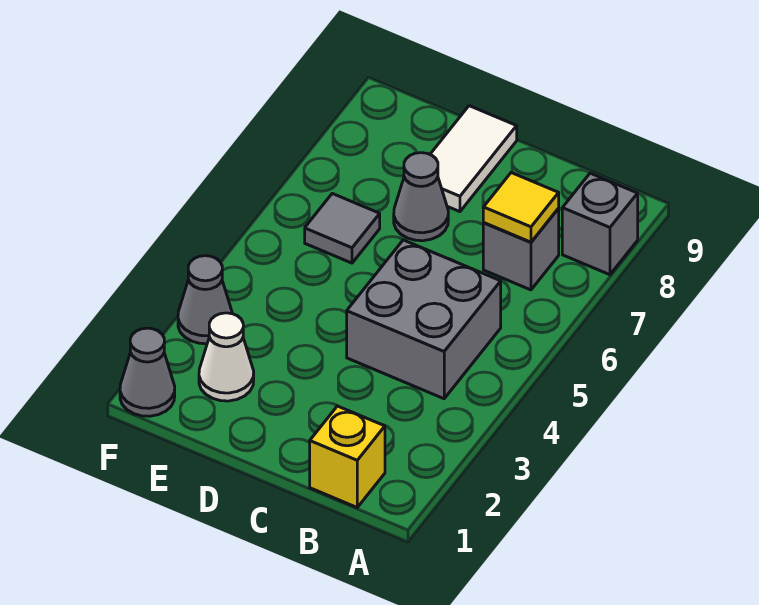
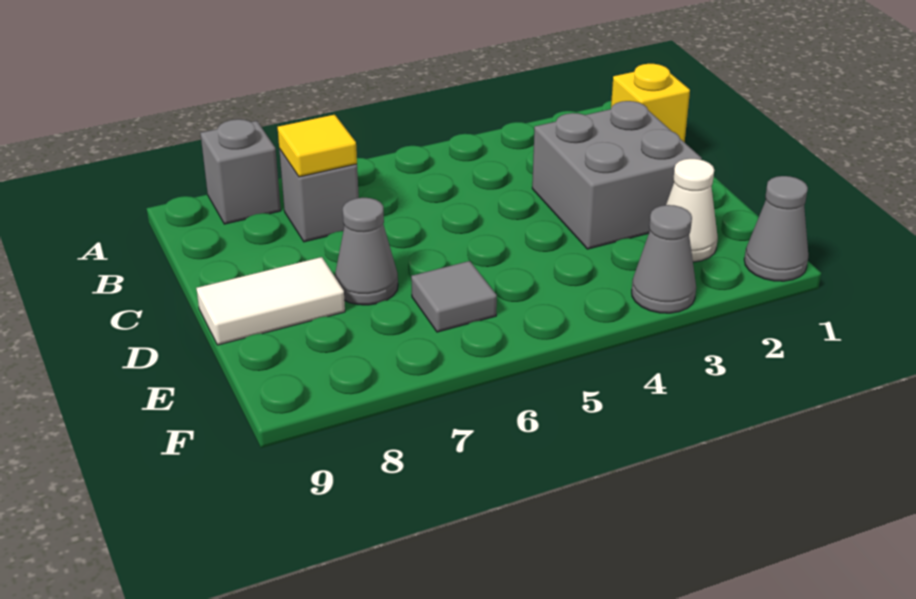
grey 2x2 brick [347,240,501,399] -> grey 2x2 brick moved to [532,101,702,249]

